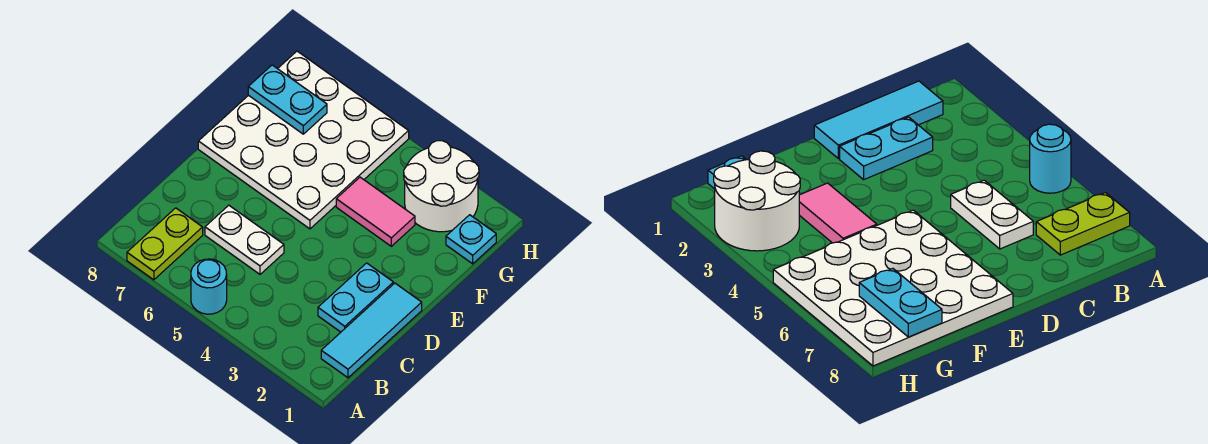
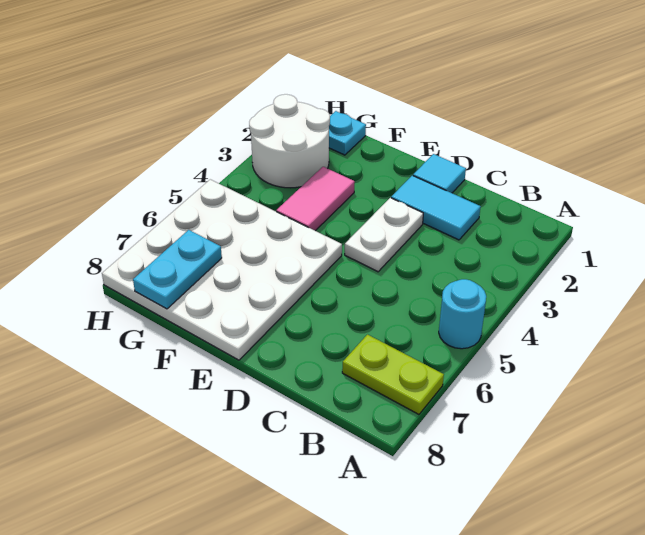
cyan 1x3 tile [321,283,422,378] -> cyan 1x1 tile [413,154,466,193]
cyan 1x2 plate [318,263,393,332] -> cyan 1x2 tile [391,175,481,240]
white 1x2 plate [205,205,284,274] -> white 1x2 plate moved to [345,198,423,272]

